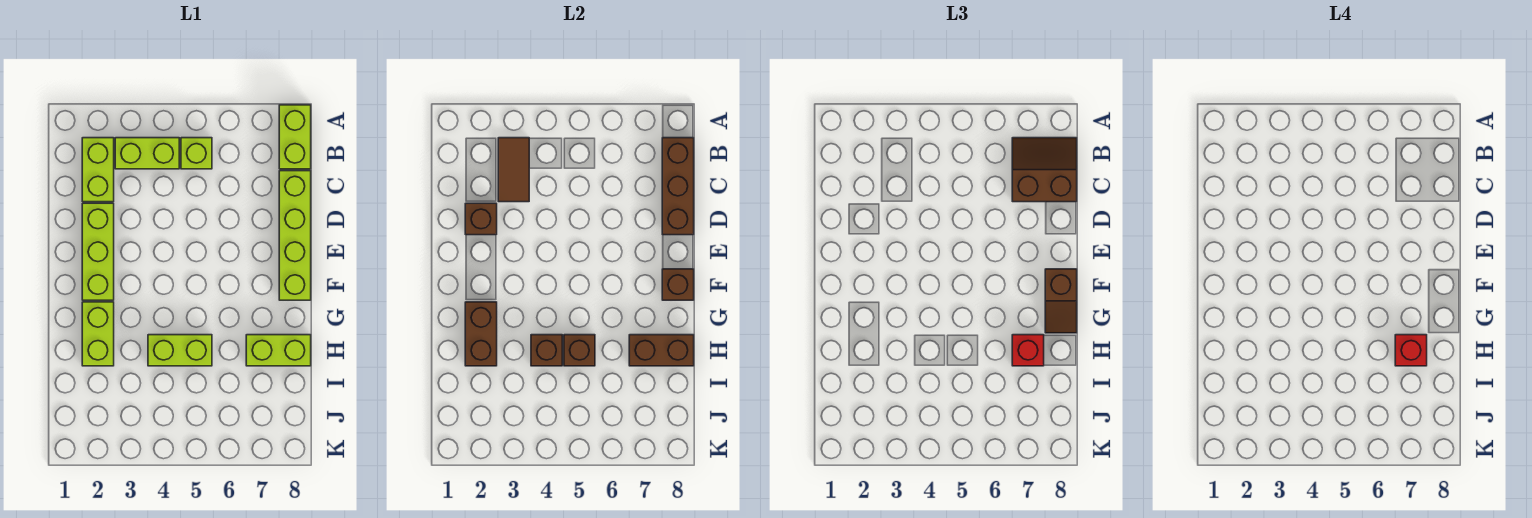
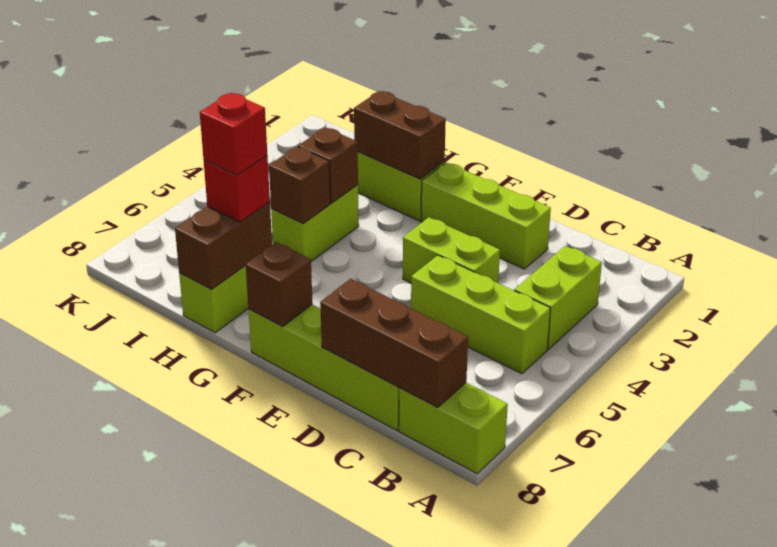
lime 1x2 brick [82,138,114,202] -> lime 1x2 brick moved to [403,217,500,283]
brown 1x2 tile [498,138,529,202] -> none
lime 1x1 brick [181,138,212,169] -> lime 1x3 brick [411,255,550,374]
brown 2x2 slope [1012,138,1077,202] -> none
brown 1x1 brick [465,203,497,235] -> none
brown 1x2 slope [1045,269,1077,333] -> none

